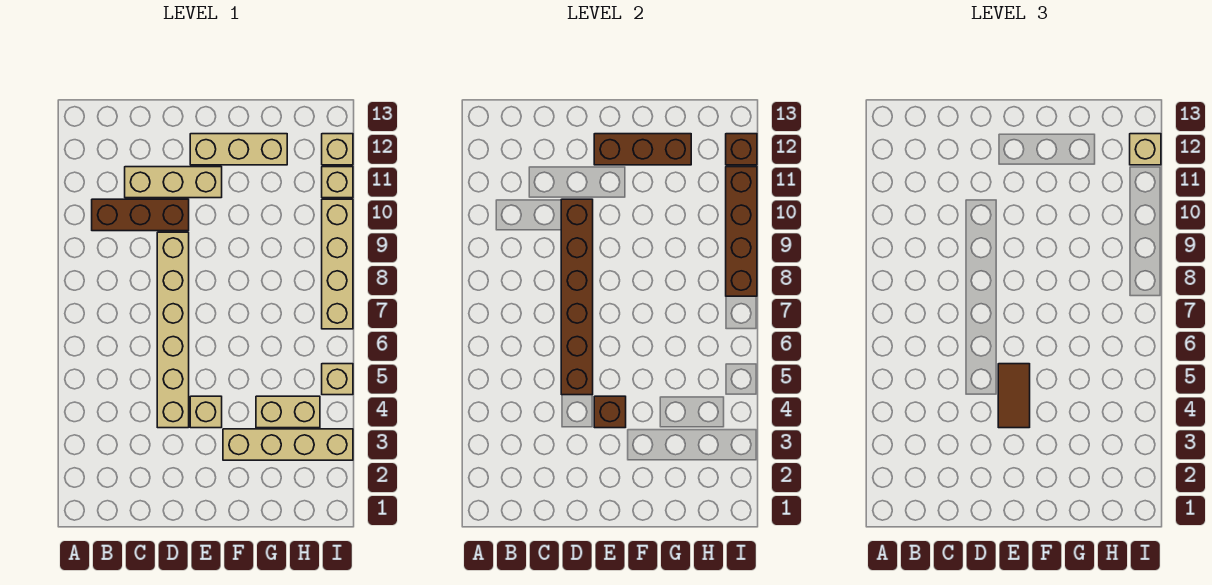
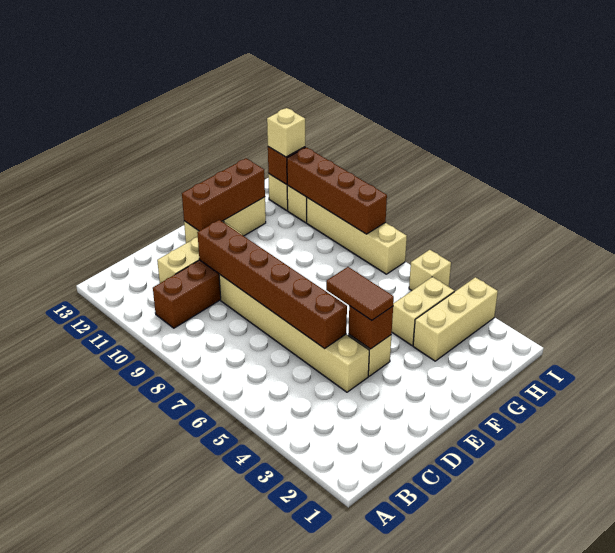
tan 1x4 brick [223,429,353,460] -> tan 1x3 brick [413,277,498,361]

